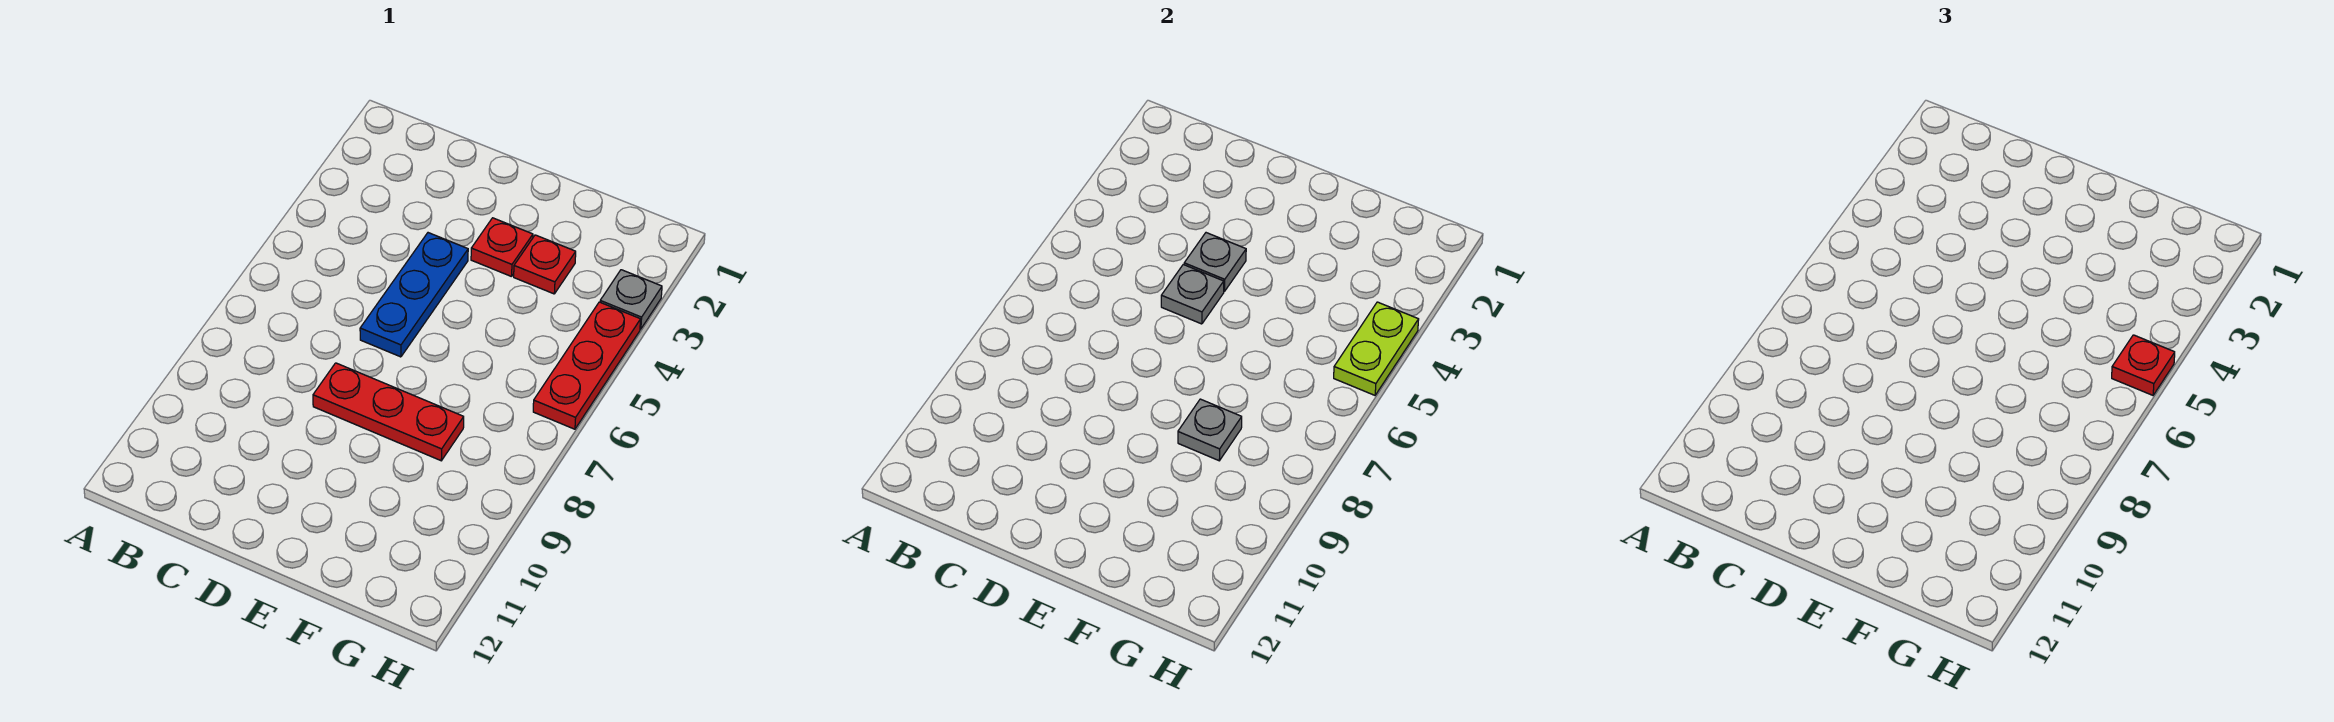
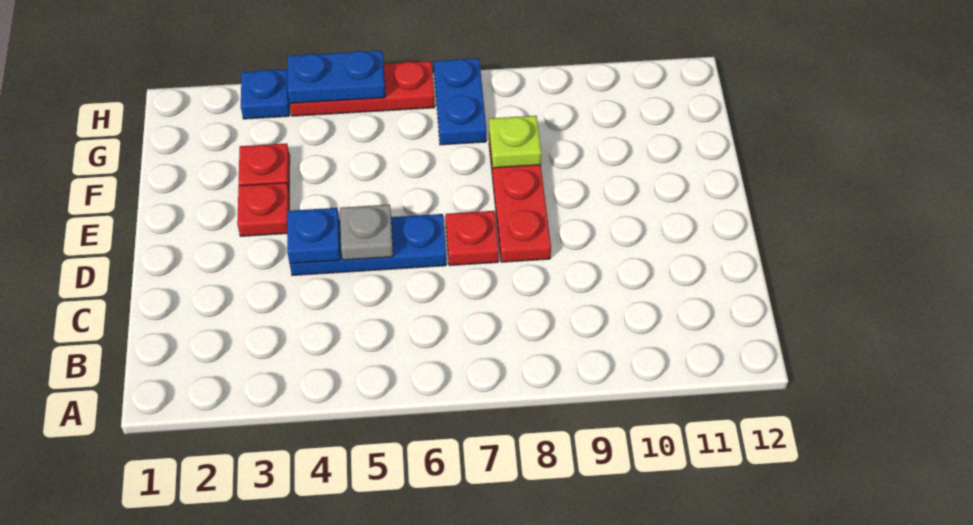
grey 1x1 plate [1184,233,1246,291] -> blue 1x1 plate [287,208,340,263]
grey 1x1 plate [1178,399,1242,461] -> lime 1x1 plate [489,116,541,168]
none -> blue 1x2 plate [434,58,486,145]
grey 1x1 plate [600,270,662,329] -> blue 1x1 plate [241,69,290,119]
lime 1x2 plate [1334,302,1419,395] -> blue 1x2 plate [288,51,385,103]
red 1x1 plate [2112,335,2175,395] -> red 1x1 plate moved to [446,211,499,266]

